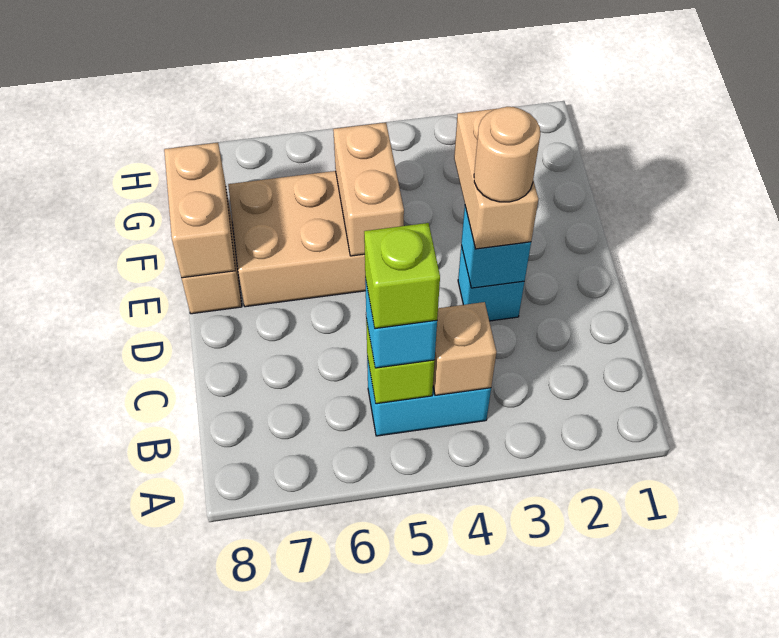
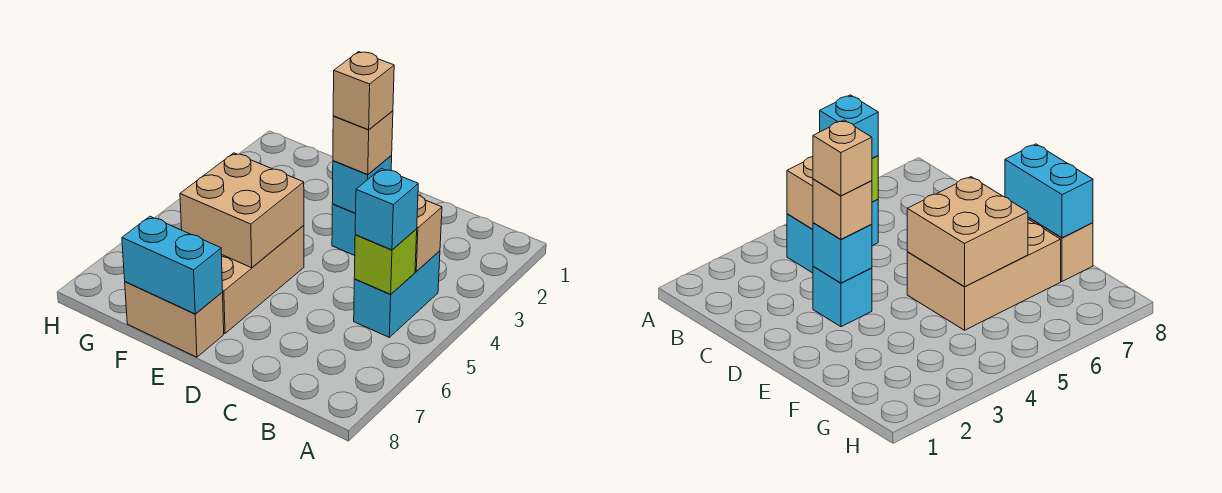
lime 1x1 brick [364,223,440,329] -> none
tan 1x2 brick [454,109,538,249] -> tan 1x1 brick [333,111,393,174]
tan 1x1 round brick [474,107,540,202] -> tan 1x1 brick [333,52,394,130]
tan 1x2 brick [333,123,404,256] -> tan 2x2 brick [180,153,304,268]
tan 1x2 brick [164,143,235,278] -> cyan 1x2 brick [122,216,223,314]

